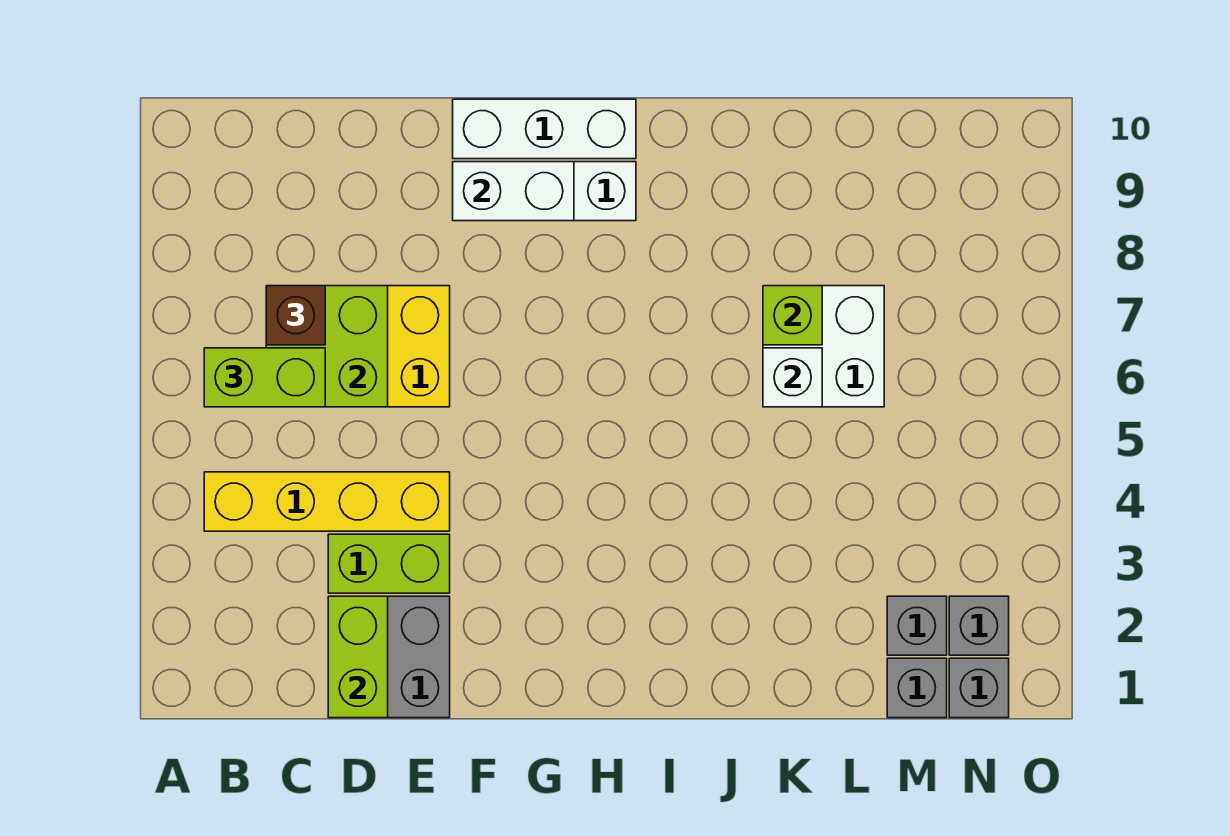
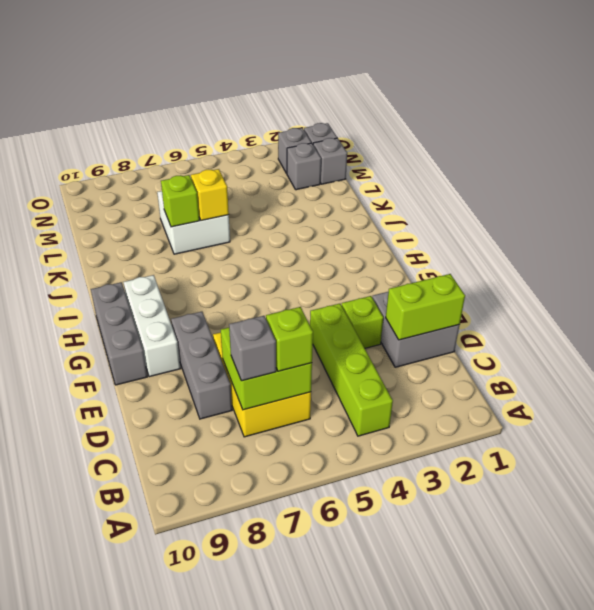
yellow 1x4 brick [204,472,450,531] -> lime 1x4 brick [310,304,393,436]
lime 1x2 brick [204,348,325,407] -> lime 1x1 brick [266,307,313,371]
brown 1x1 brick [266,286,325,345] -> grey 1x1 brick [229,316,276,381]
lime 1x2 brick [328,534,450,593] -> lime 1x1 brick [342,296,383,348]
none -> grey 1x3 brick [171,312,232,419]
white 1x2 brick [453,162,574,221] -> none
white 1x3 brick [453,99,636,159] -> grey 1x3 brick [91,282,147,385]
white 1x1 brick [763,348,822,407] -> yellow 1x1 brick [191,169,229,221]

